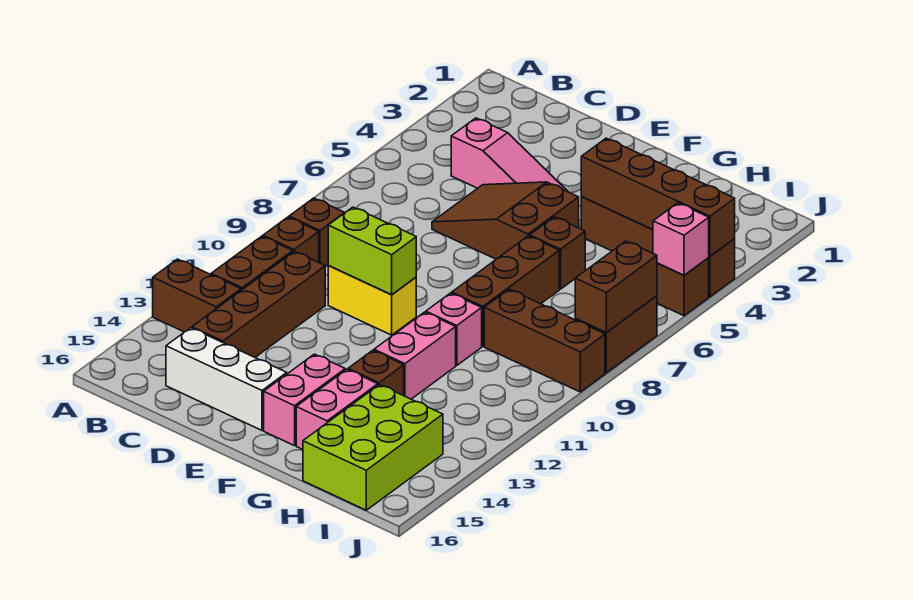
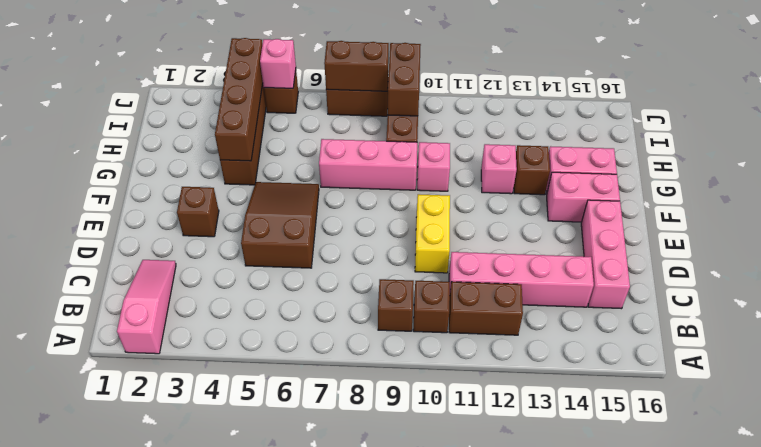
brown 1x2 brick [153,259,241,332] -> brown 1x2 brick moved to [388,43,421,116]
pink 1x3 slope [451,118,568,192] -> pink 1x3 slope moved to [117,260,176,354]
brown 1x4 brick [192,251,325,357] -> pink 1x4 brick [449,252,594,307]
white 1x3 brick [166,328,287,430] -> pink 1x3 brick [581,200,630,309]
brown 2x3 slope [432,182,579,259] -> brown 2x3 slope turned to [241,182,319,268]
lime 1x2 brick [328,207,416,295] -> none
brown 1x1 brick [530,217,585,289] -> brown 1x1 brick moved to [177,187,219,237]
brown 1x3 brick [452,236,559,346] -> pink 1x3 brick [319,139,417,190]
pink 1x2 brick [374,312,456,399] -> pink 1x1 brick [481,144,517,194]
lime 2x3 brick [303,385,443,510] -> none

